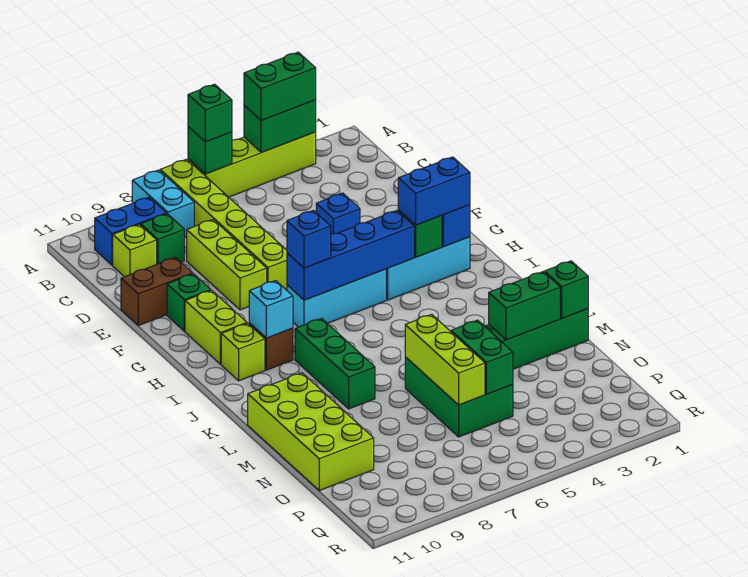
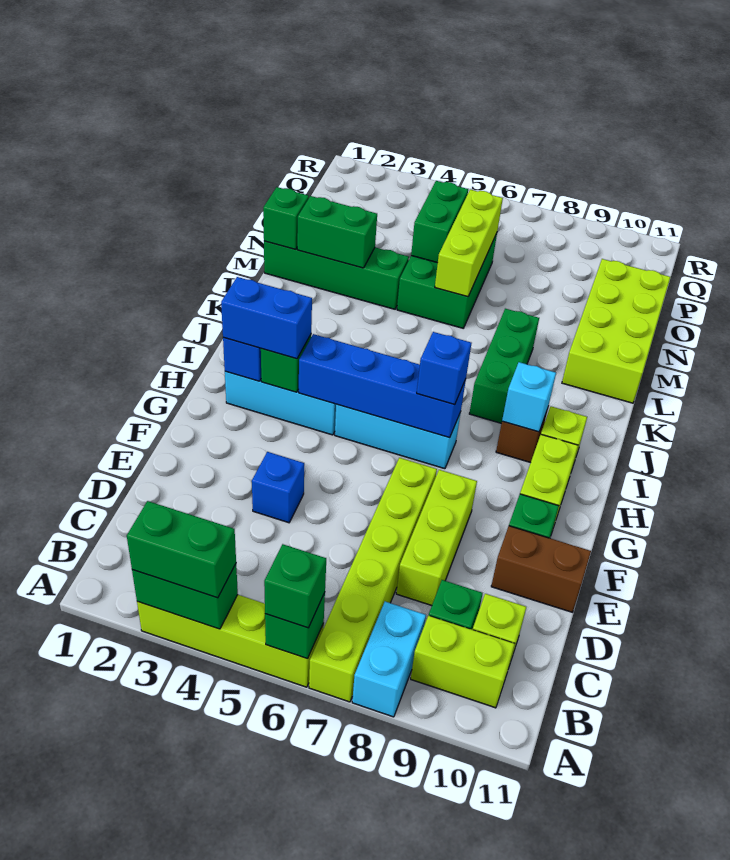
blue 1x2 brick [95,197,166,265] -> lime 1x2 brick [411,616,515,708]

